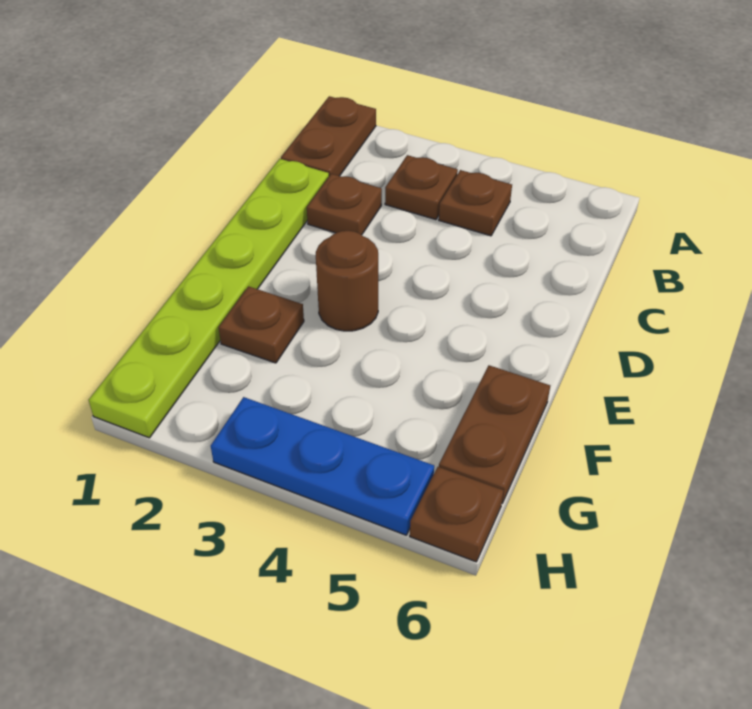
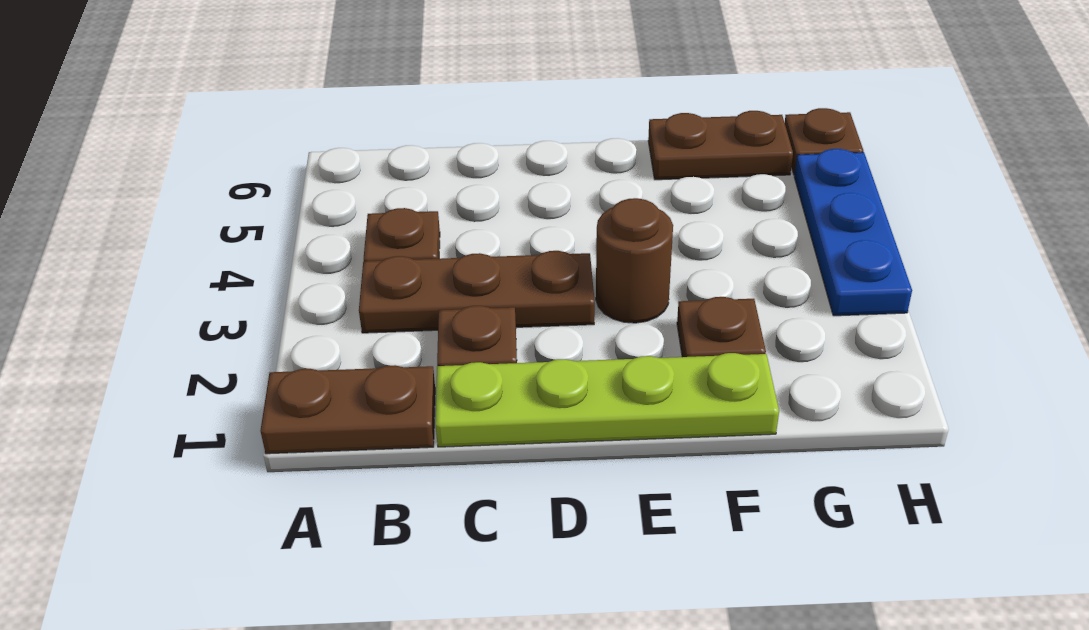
brown 1x1 plate [385,155,458,220] -> brown 1x3 plate [359,251,595,333]
lime 1x6 plate [89,159,329,438] -> lime 1x4 plate [435,353,779,447]

